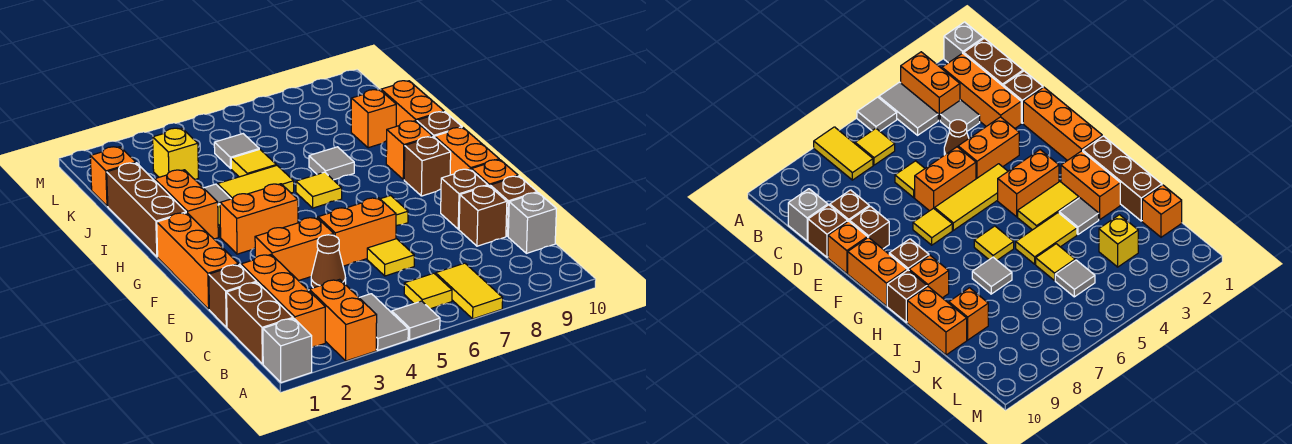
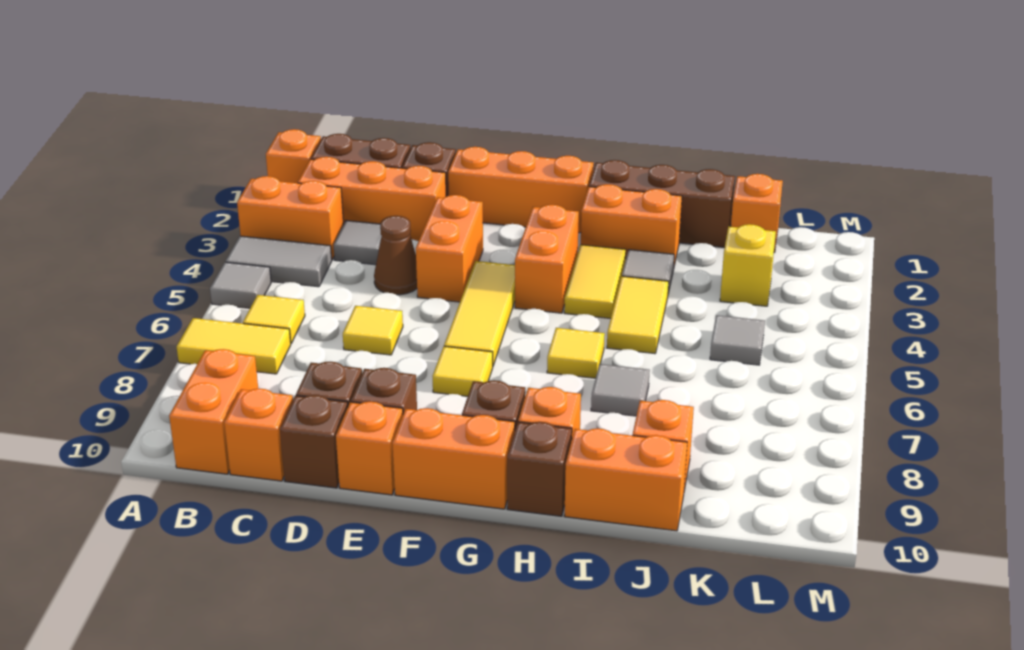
grey 1x1 brick [263,318,312,383] -> orange 1x1 brick [266,129,321,183]
grey 1x1 brick [508,193,556,253] -> orange 1x1 brick [224,389,293,481]
orange 1x2 brick [318,198,396,266] -> orange 1x2 brick moved to [169,349,258,474]
yellow 1x1 tile [231,149,276,177] -> none

